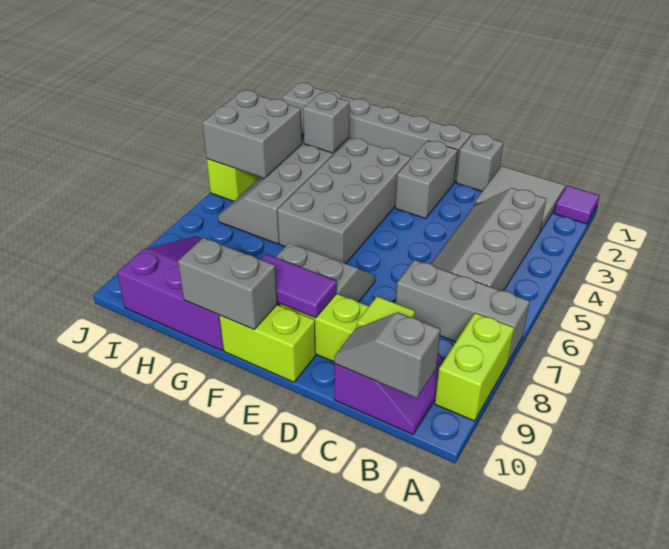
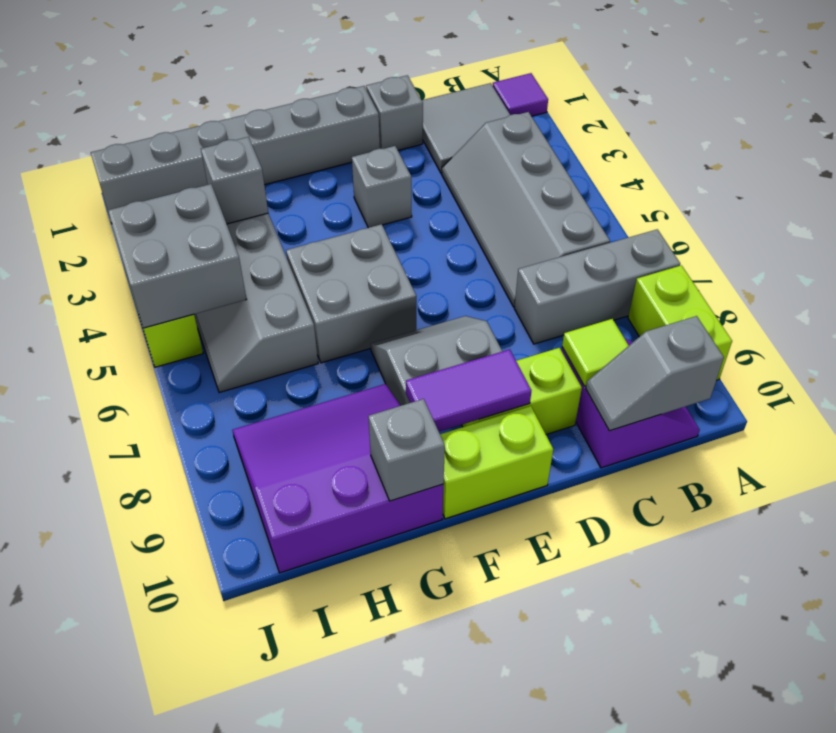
grey 1x2 brick [395,141,458,219] -> grey 1x1 brick [352,146,412,228]
grey 2x4 brick [277,138,411,264] -> grey 2x2 brick [286,224,416,363]
grey 1x2 brick [178,238,277,330] -> grey 1x1 brick [368,399,445,501]

